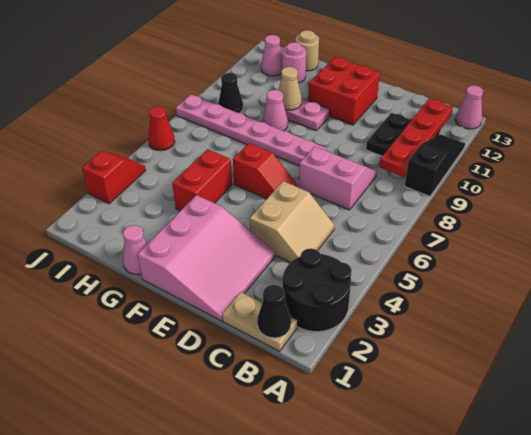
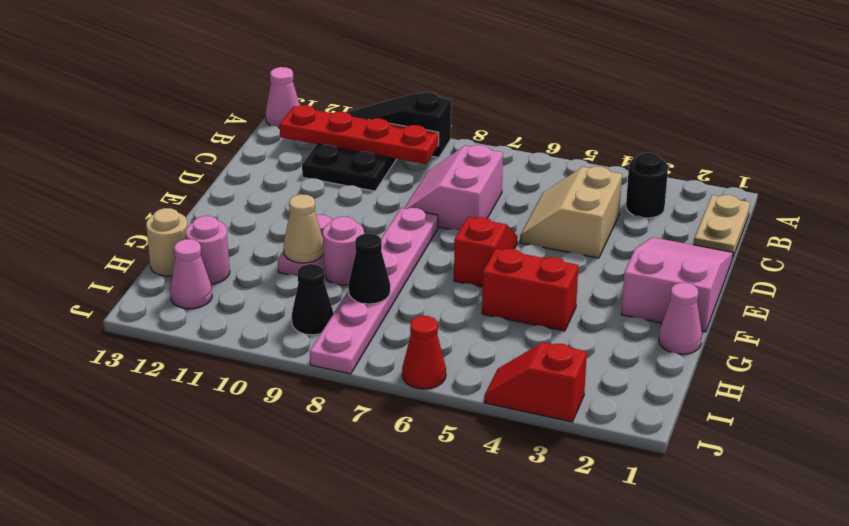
black 2x2 round brick [282,248,352,332] -> black 1x1 round brick [626,153,668,218]
black 1x1 cone [257,285,291,338] -> black 1x1 cone moved to [348,233,390,304]
tan 2x2 slope [250,181,334,262] -> tan 2x2 slope turned to [520,166,622,258]
pink 3x3 slope [137,195,275,321] -> pink 2x3 slope [621,237,733,332]
red 2x2 brick [308,57,380,125] -> none
pink 1x1 cone [262,90,288,131] -> pink 1x1 round brick [323,217,364,285]

